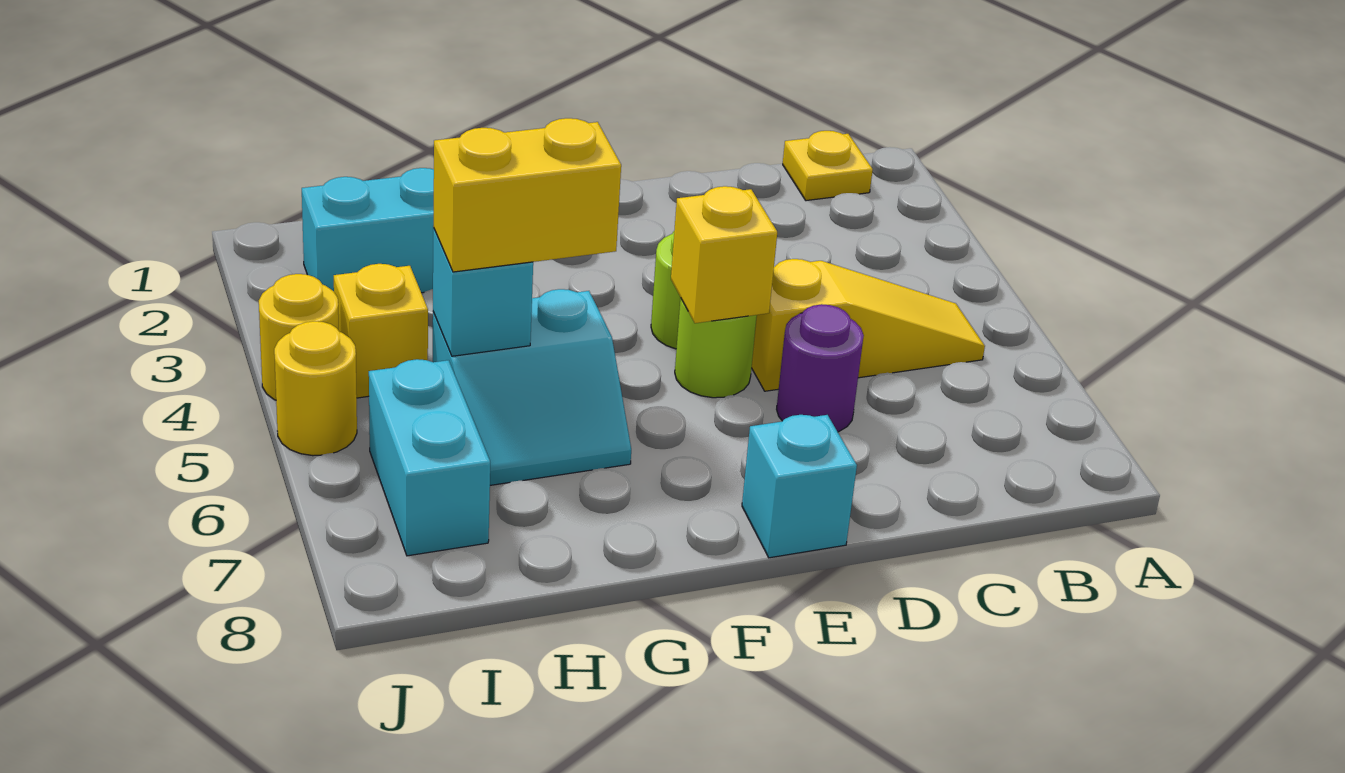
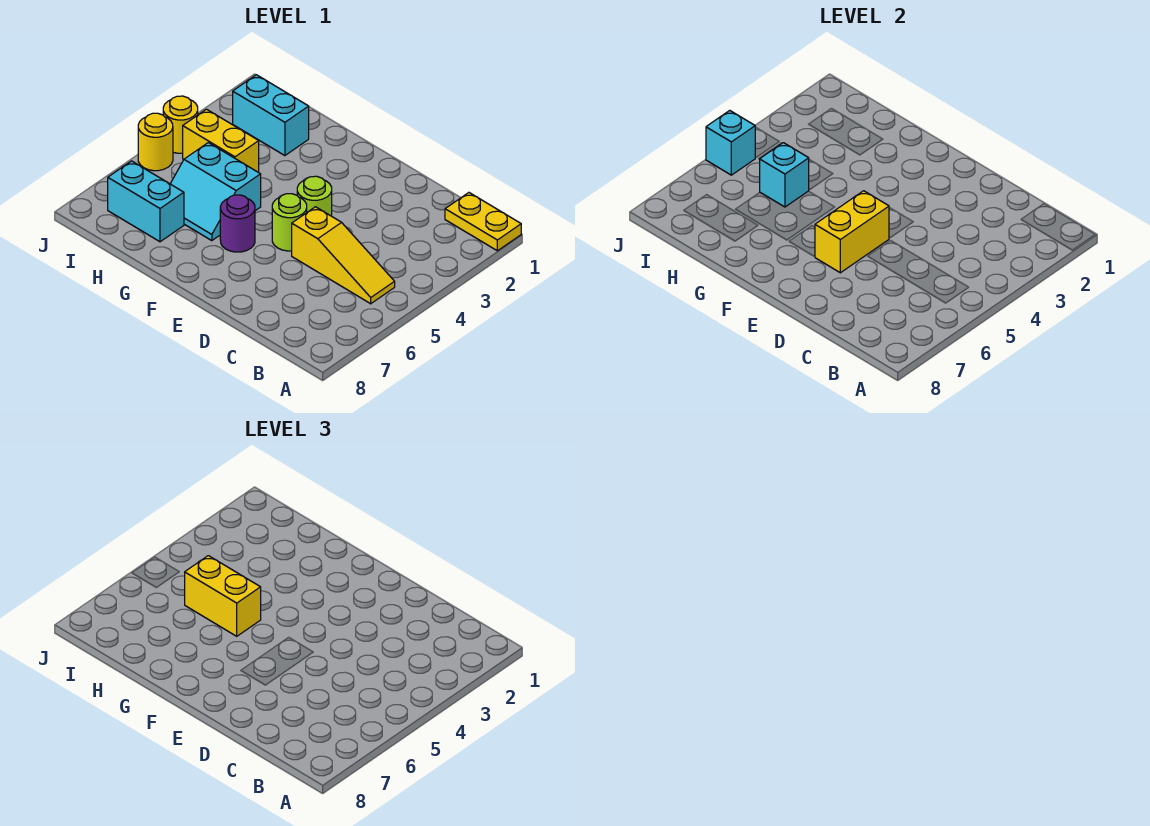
yellow 1x1 plate [783,131,873,201] -> yellow 1x2 plate [445,193,521,251]
purple 1x1 round brick [777,304,864,432] -> purple 1x1 round brick moved to [220,195,255,252]
yellow 1x1 brick [671,186,777,323] -> yellow 1x2 brick [815,191,889,273]
cyan 1x1 brick [742,415,857,558] -> cyan 1x1 brick moved to [706,110,755,175]
yellow 1x1 brick [334,264,428,398] -> yellow 1x2 brick [183,109,259,172]
cyan 1x2 brick [369,359,490,556] -> cyan 1x2 brick turned to [108,161,184,242]

